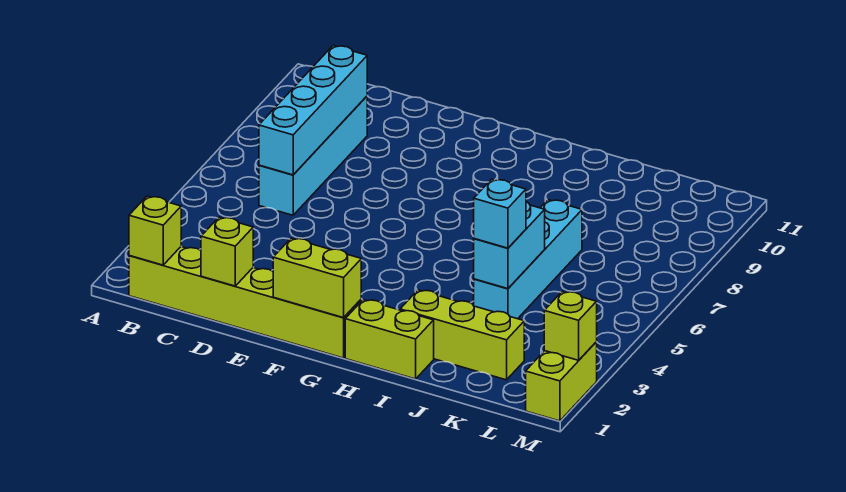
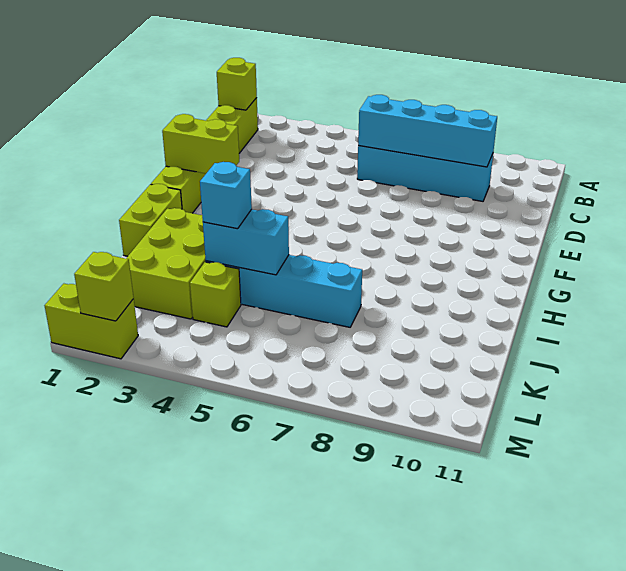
lime 1x1 brick [201,217,253,286] -> lime 1x1 brick moved to [190,262,241,327]
lime 1x2 brick [273,238,361,318] -> lime 1x2 brick turned to [162,114,239,173]
lime 1x3 brick [400,290,524,380] -> lime 2x3 brick [126,208,206,319]

